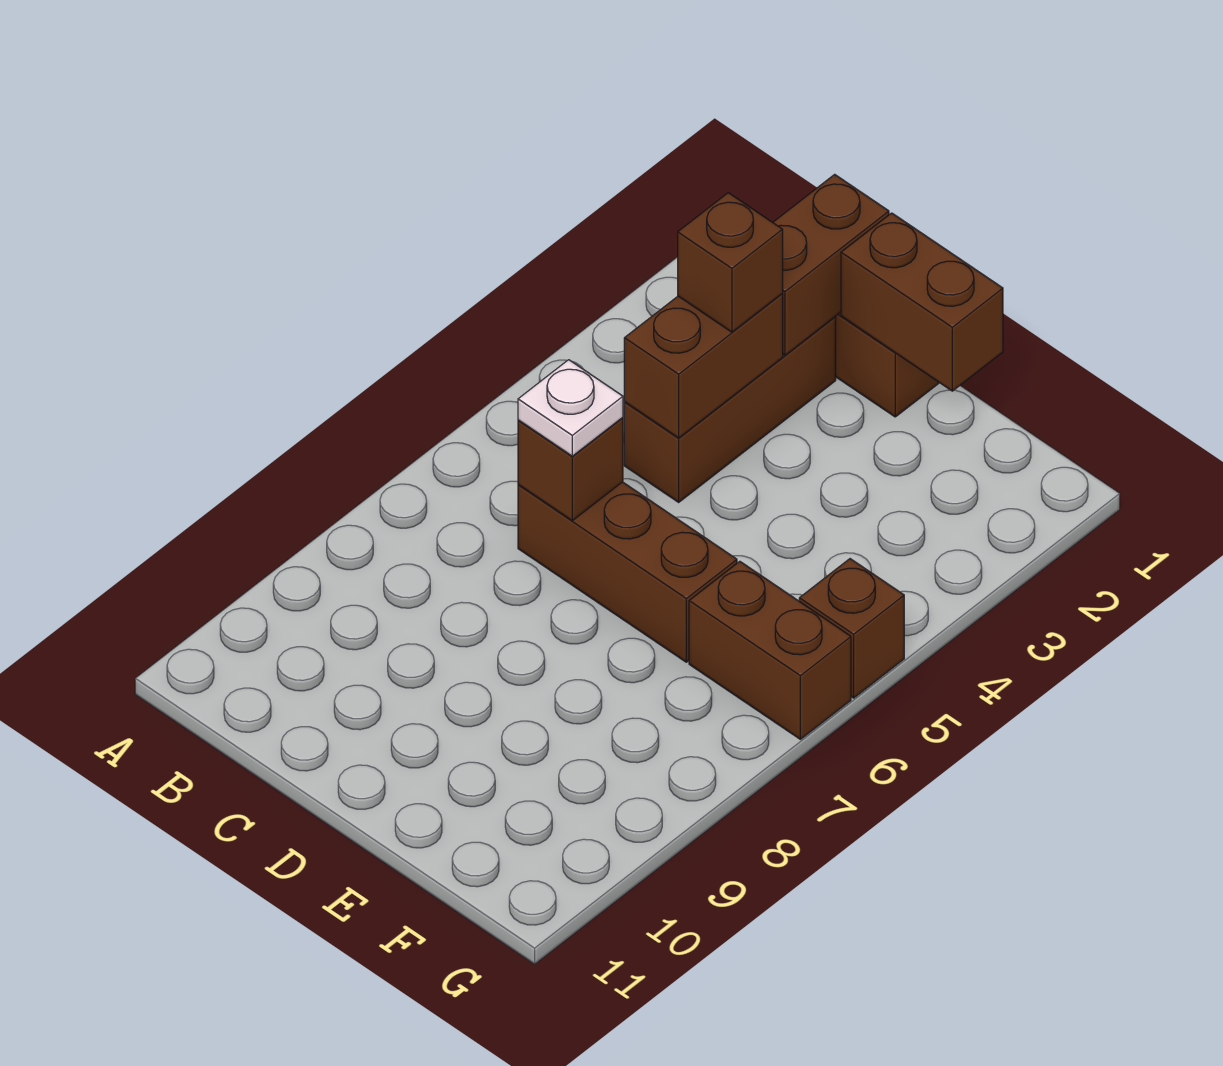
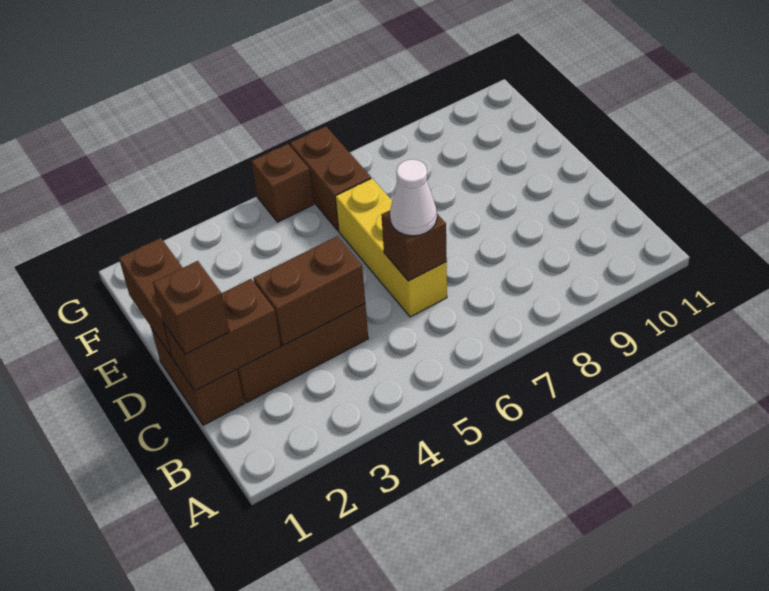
brown 1x1 brick [678,193,783,332] -> brown 1x1 brick moved to [153,261,229,354]
brown 1x3 brick [518,482,737,662] -> yellow 1x3 brick [335,178,447,317]
white 1x1 plate [518,360,623,456] -> white 1x1 cone [390,159,437,236]

